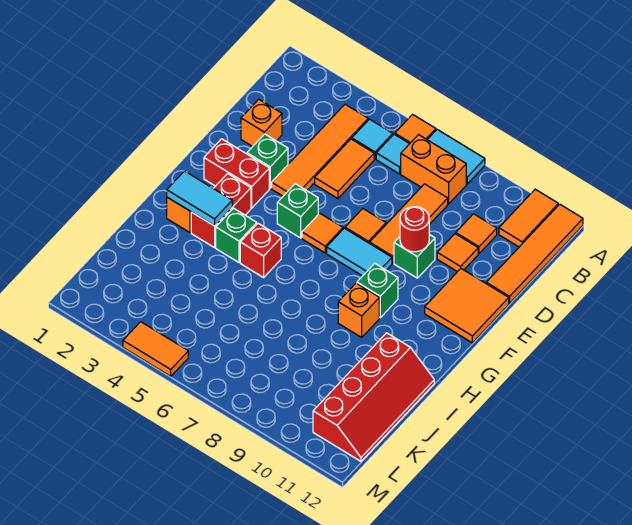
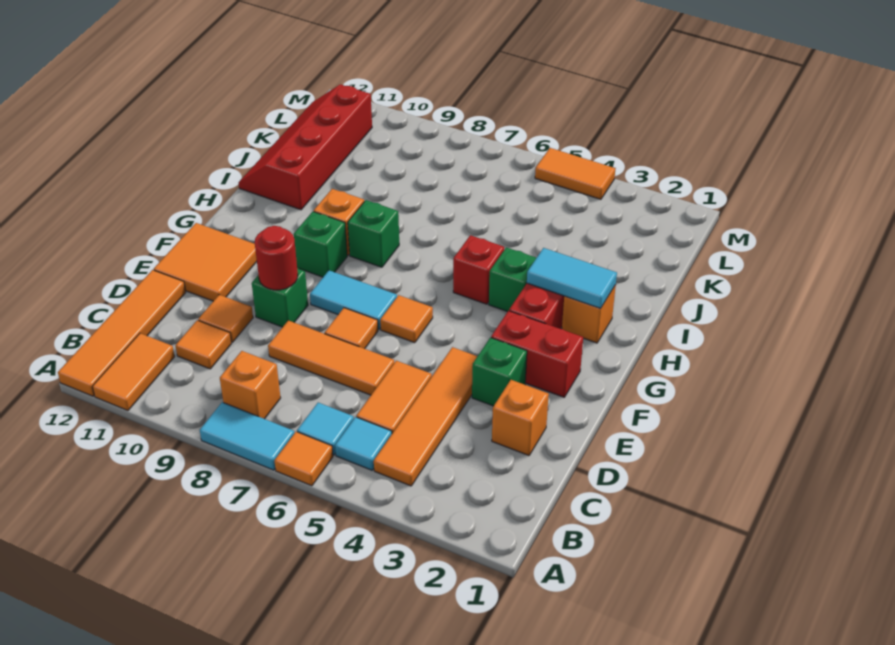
orange 1x2 brick [401,135,466,204] -> orange 1x1 brick [220,351,281,419]
orange 1x3 tile [370,184,448,263] -> orange 1x3 tile turned to [268,320,394,395]
green 1x1 brick [277,184,318,238] -> green 1x1 brick moved to [348,200,399,267]

